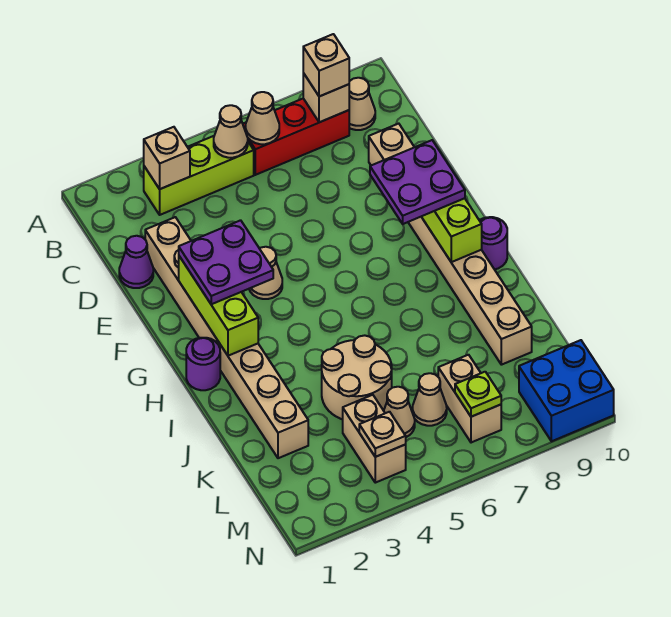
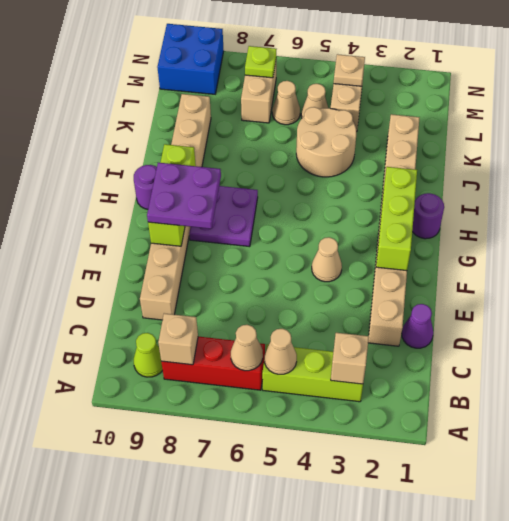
tan 1x1 brick [303,34,349,97] -> none
tan 1x1 cone [349,78,375,130] -> lime 1x1 cone [134,333,163,377]
purple 2x2 plate [179,220,273,304] -> purple 2x2 plate moved to [189,186,258,247]

